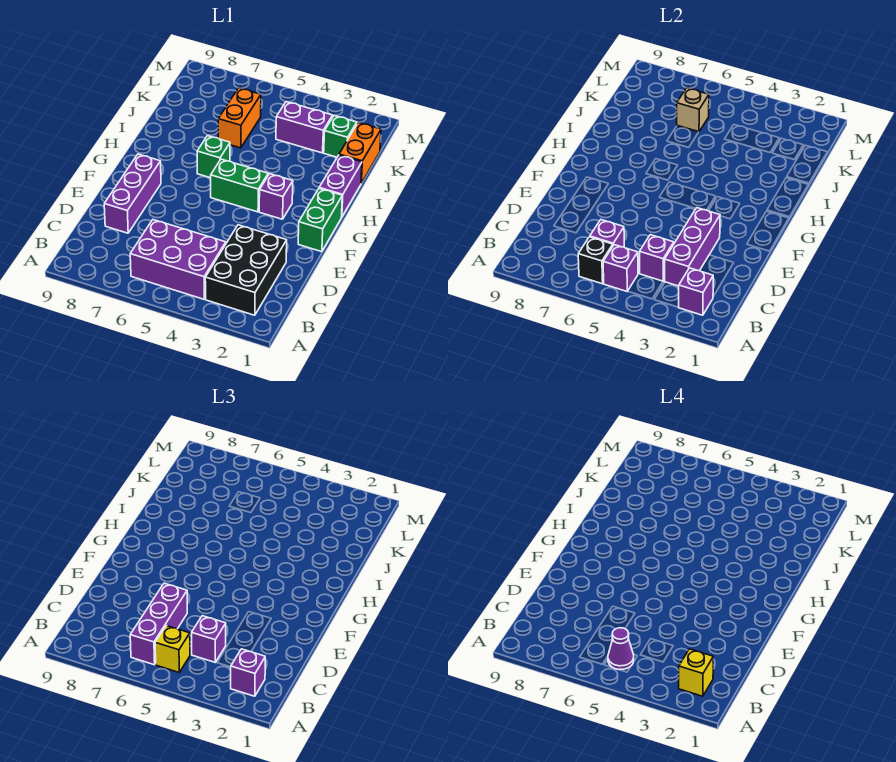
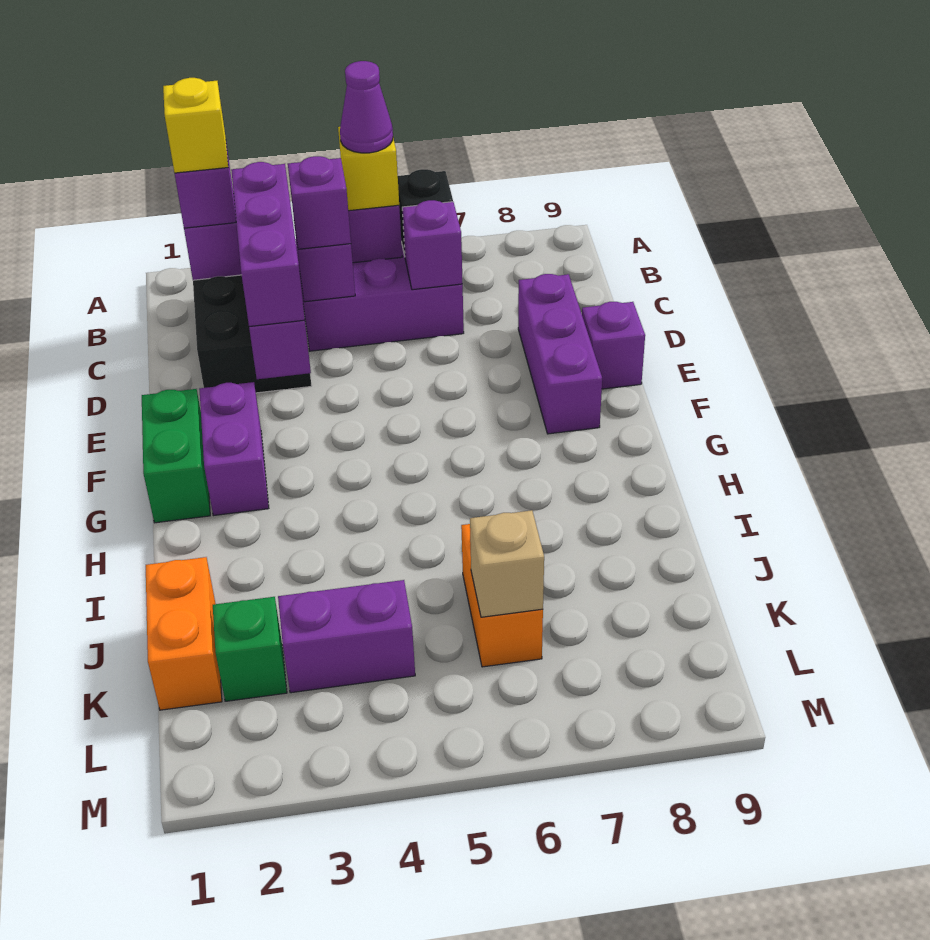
purple 1x3 brick [130,583,187,665] -> purple 1x3 brick moved to [231,162,305,327]
purple 1x1 brick [259,174,293,219] -> purple 1x1 brick moved to [582,302,645,389]
green 1x2 brick [211,159,268,212] -> none
purple 1x2 brick [319,155,362,217] -> purple 1x2 brick moved to [199,382,269,516]
green 1x1 brick [197,136,230,178] -> none

